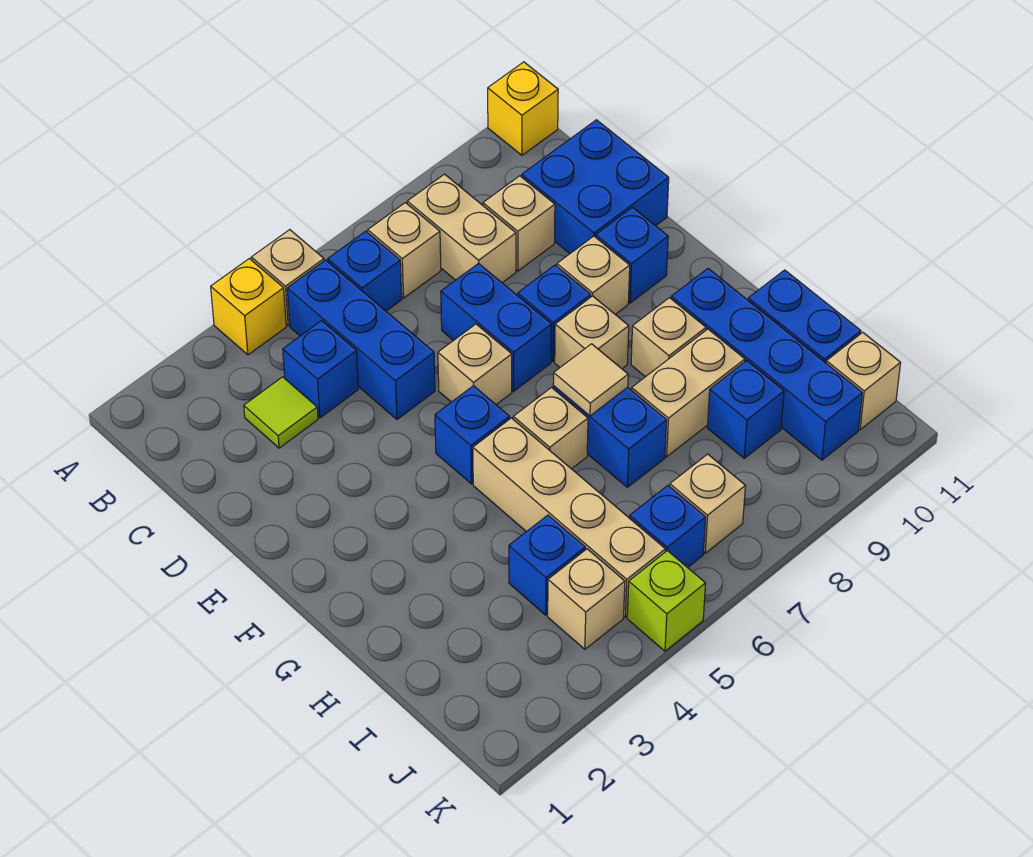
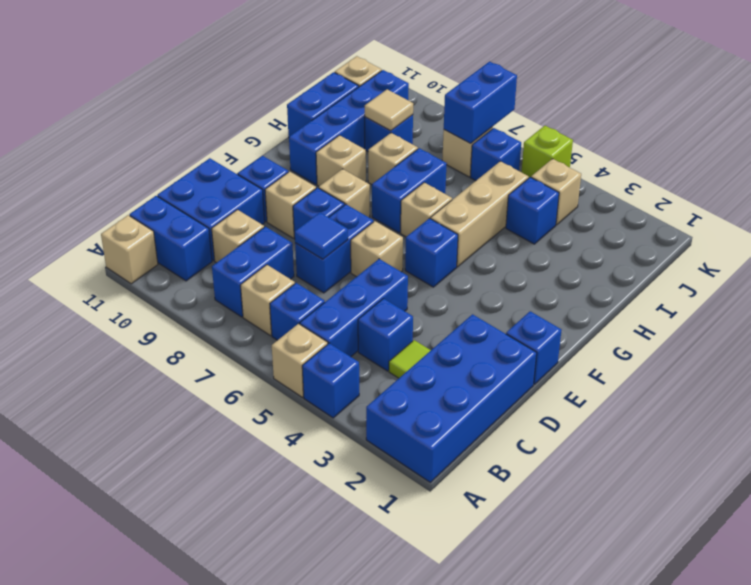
none -> blue 2x4 brick [366,314,537,482]
yellow 1x1 brick [211,259,286,355] -> blue 1x1 brick [302,343,359,418]
yellow 1x1 brick [488,62,558,155] -> tan 1x1 brick [101,215,158,284]
tan 1x2 brick [407,174,516,283] -> blue 1x2 brick [212,227,294,317]
none -> blue 1x2 brick [129,196,212,281]
none -> blue 1x1 tile [295,212,348,259]
none -> blue 1x1 brick [506,311,561,384]
tan 1x4 brick [473,418,665,617] -> tan 1x3 brick [431,161,529,267]
tan 1x1 tile [553,344,628,416] -> tan 1x1 tile moved to [365,89,413,131]
tan 1x2 brick [631,329,745,457] -> tan 1x1 brick [368,133,418,185]
none -> blue 1x2 brick [444,62,517,144]

